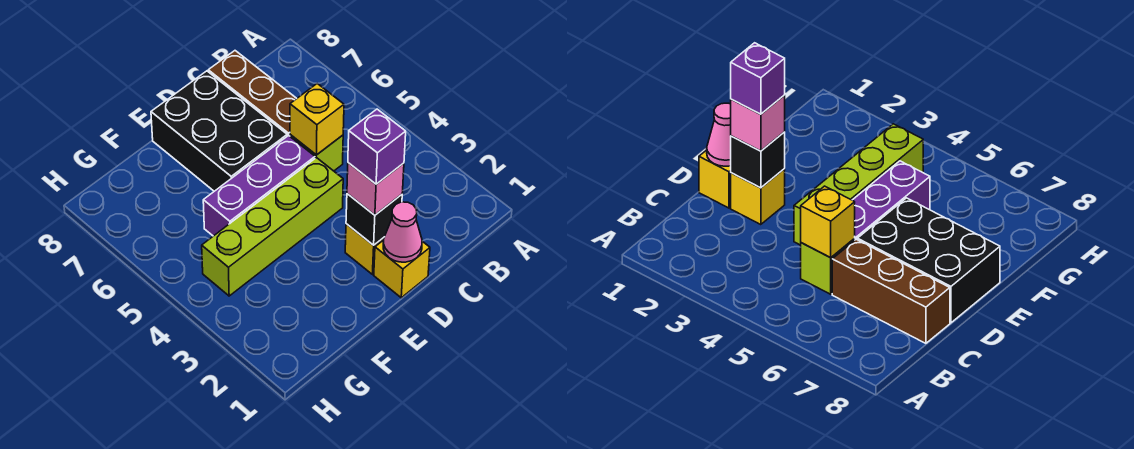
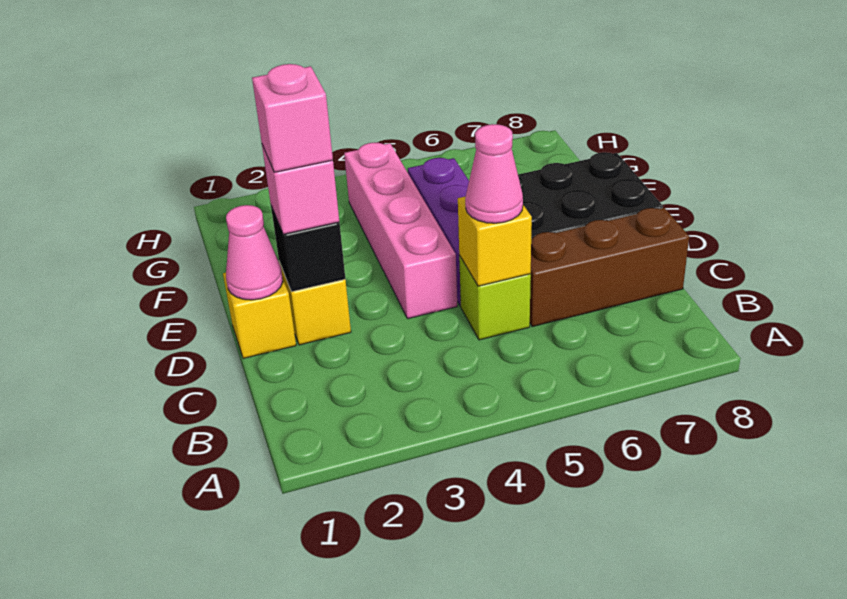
none -> pink 1x1 cone [465,124,523,223]
purple 1x1 brick [348,109,406,184] -> pink 1x1 brick [252,64,333,172]
lime 1x4 brick [202,157,343,296] -> pink 1x4 brick [344,142,457,319]

